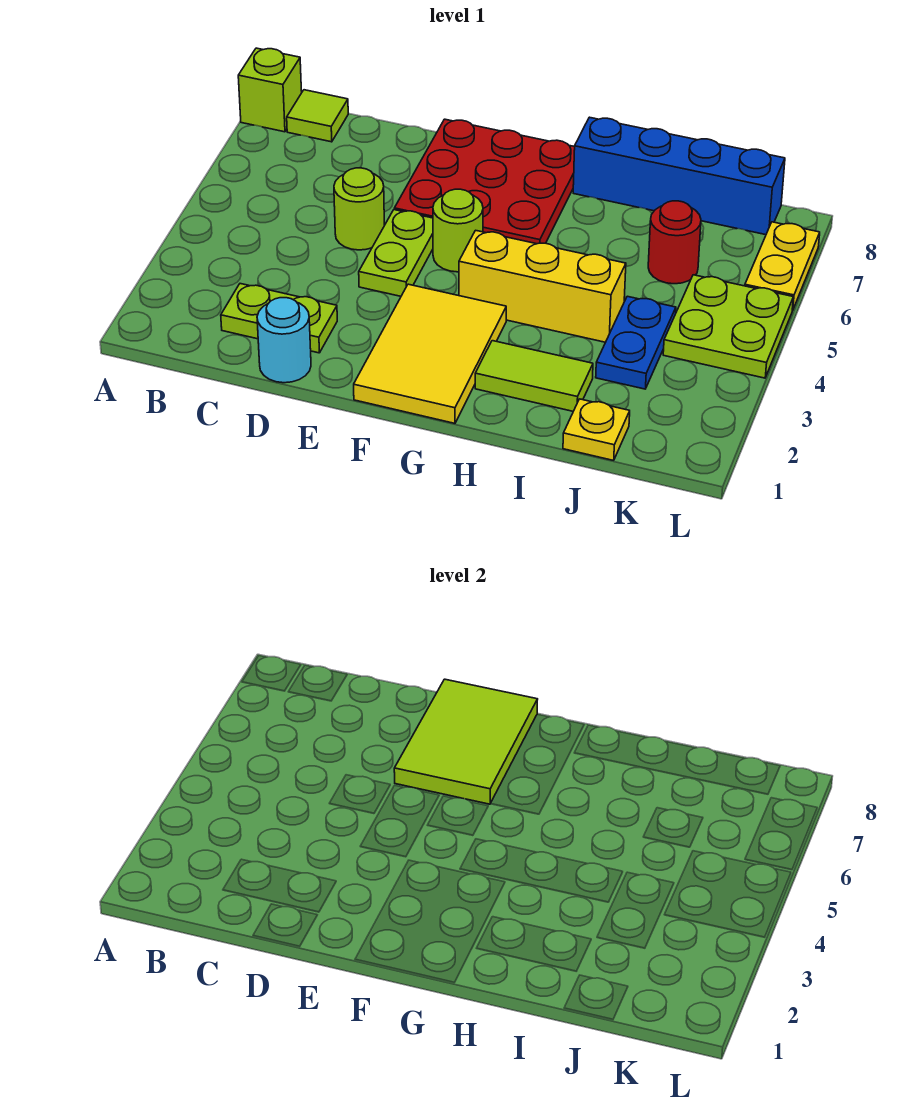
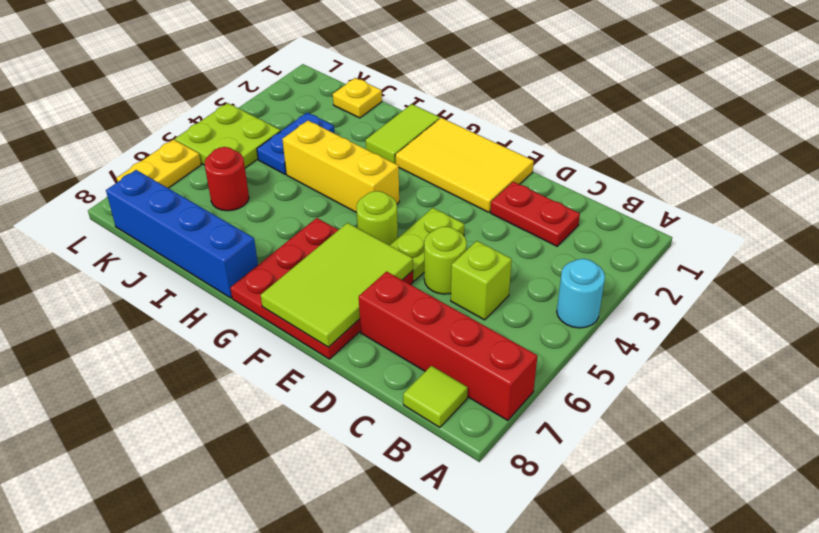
none -> red 1x4 brick [359,272,537,421]
lime 1x1 brick [238,48,302,132] -> lime 1x1 brick moved to [451,241,512,320]
lime 1x2 plate [221,284,337,353] -> red 1x2 plate [491,182,580,246]
cyan 1x1 round brick [257,298,311,383] -> cyan 1x1 round brick moved to [557,259,605,328]
yellow 2x3 tile [354,284,506,423] -> yellow 2x3 tile turned to [395,118,534,212]
lime 1x2 tile [475,341,593,411] -> lime 1x2 tile turned to [366,104,440,164]

